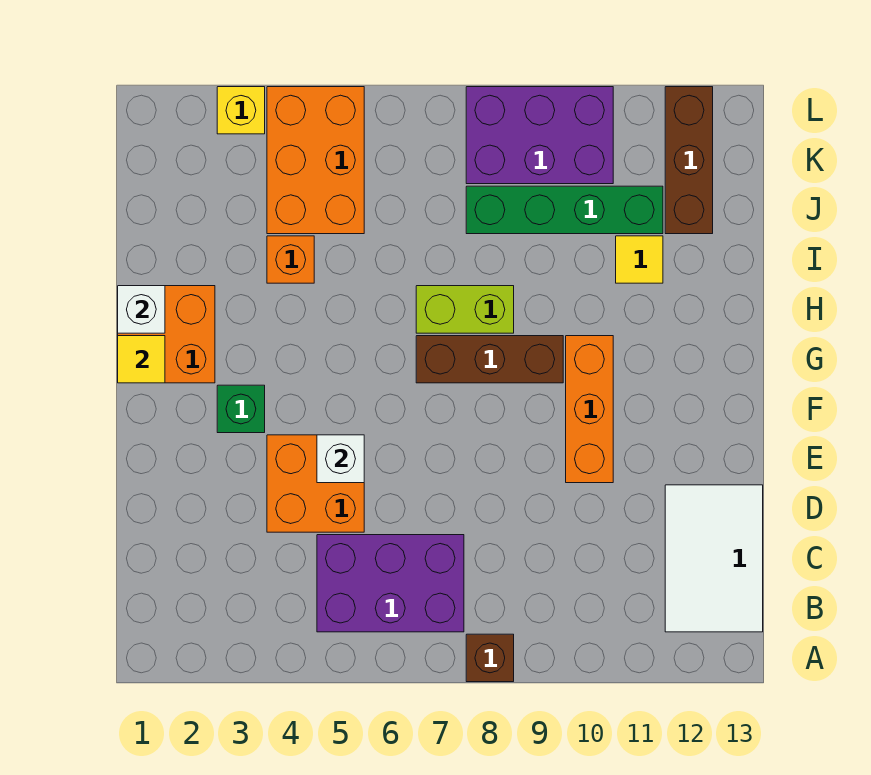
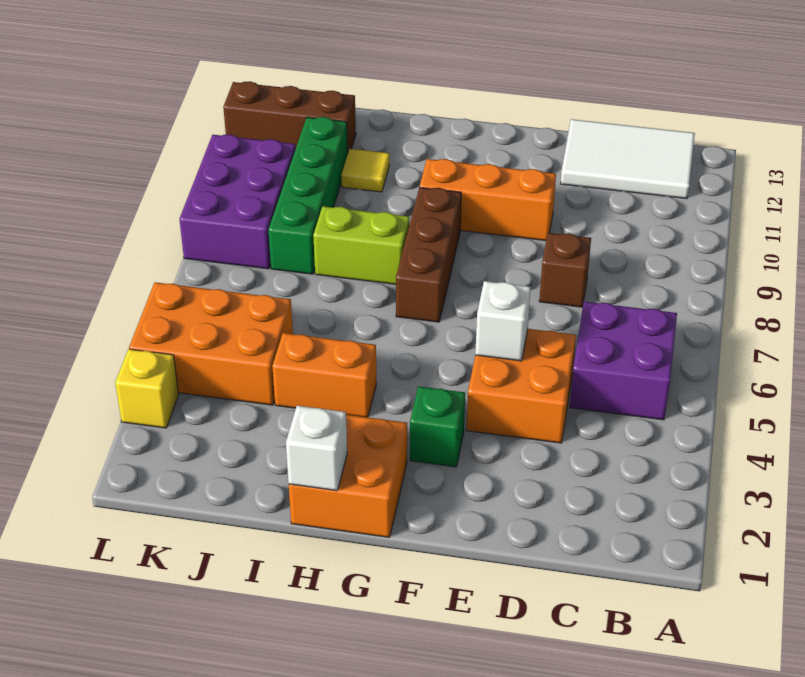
brown 1x1 brick [466,634,514,682] -> brown 1x1 brick moved to [539,233,591,307]
purple 2x3 brick [317,535,464,632] -> purple 2x2 brick [570,302,677,420]
yellow 1x1 tile [118,336,165,383] -> none
lime 1x2 brick [416,286,514,333] -> lime 1x2 brick turned to [313,206,409,284]
orange 1x1 brick [267,236,314,283] -> orange 1x2 brick [272,333,376,417]

